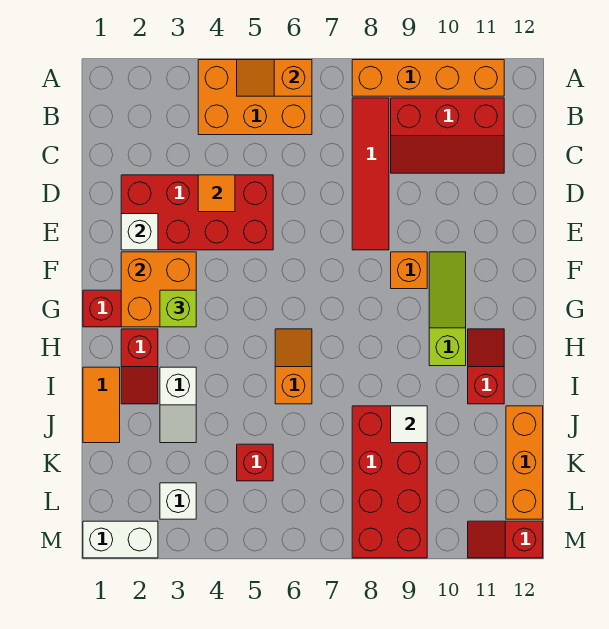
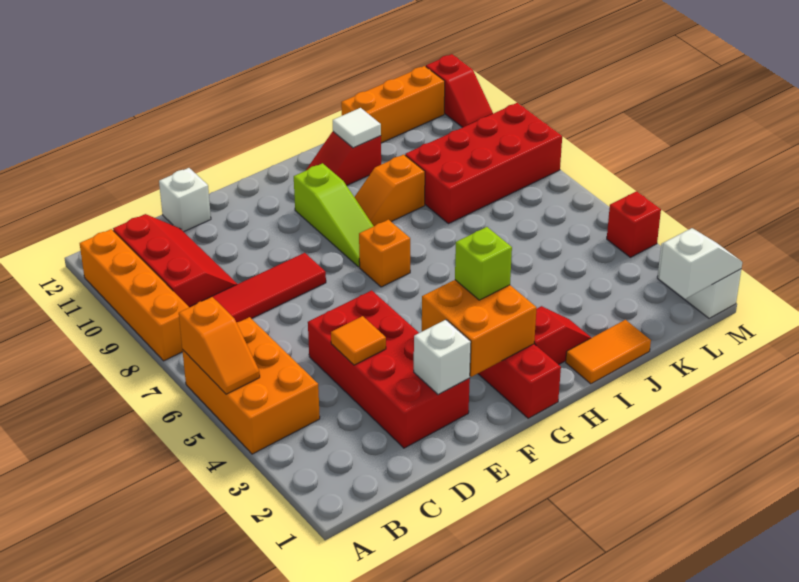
orange 1x1 brick [391,252,427,289] -> orange 1x1 brick moved to [359,220,410,287]
lime 1x3 slope [429,252,466,366] -> lime 1x3 slope turned to [294,163,374,267]
orange 1x2 slope [275,329,312,404] -> orange 1x2 slope moved to [355,154,425,226]
white 1x2 slope [160,367,196,443] -> white 1x2 slope moved to [659,228,742,299]
white 1x1 tile [391,406,427,443] -> white 1x1 tile moved to [333,108,381,148]
red 1x1 brick [237,444,273,481] -> red 1x1 brick moved to [607,191,661,257]
white 1x1 brick [160,483,196,519] -> white 1x1 brick moved to [159,168,211,232]

